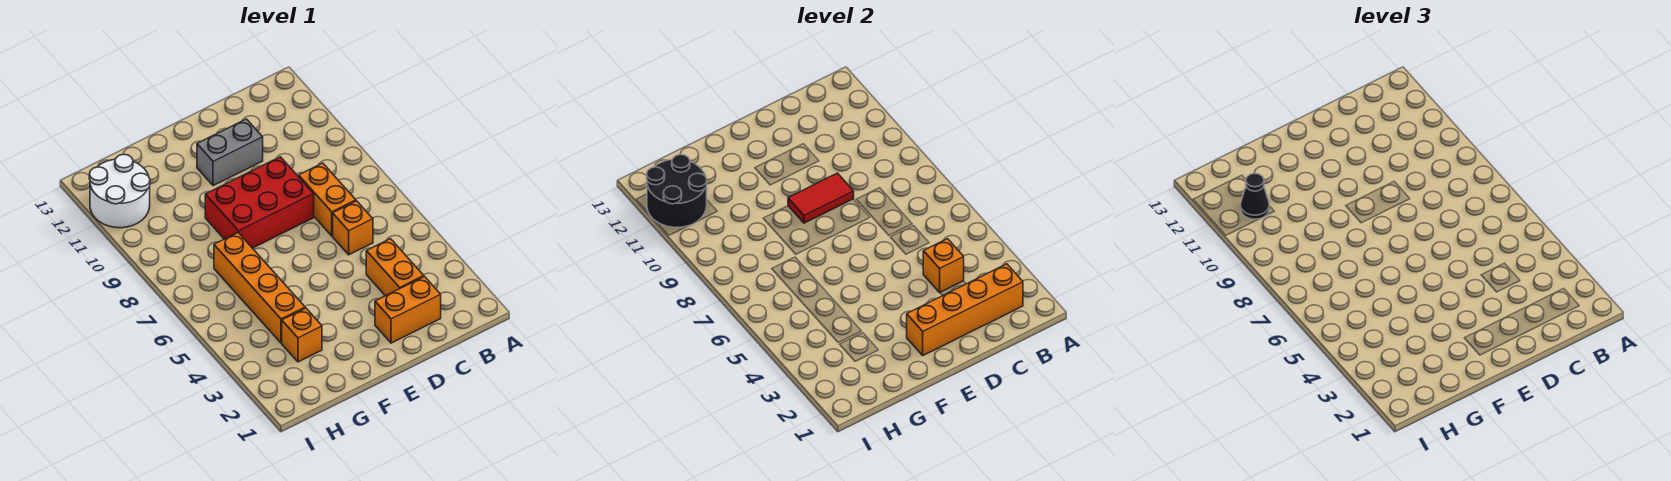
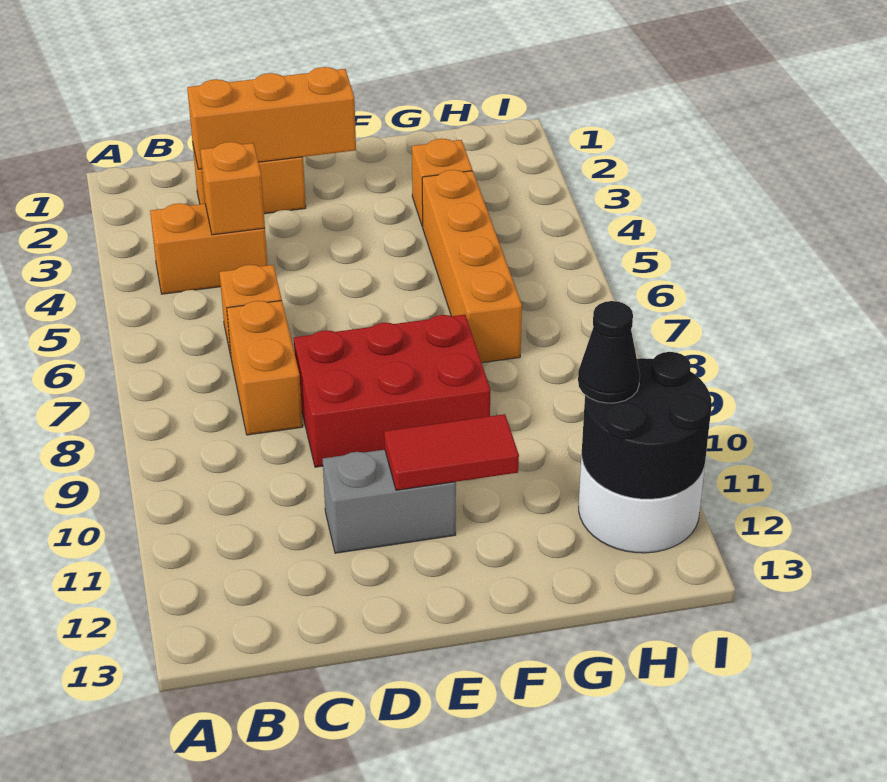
orange 1x4 brick [907,264,1023,355] -> orange 1x3 brick [187,67,356,169]
orange 1x2 brick [366,239,424,296] -> orange 1x2 brick turned to [150,203,268,294]
red 1x2 tile [788,173,854,223] -> red 1x2 tile moved to [384,414,519,490]

